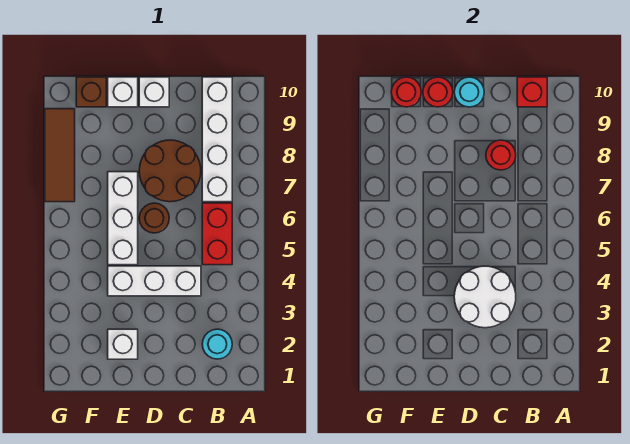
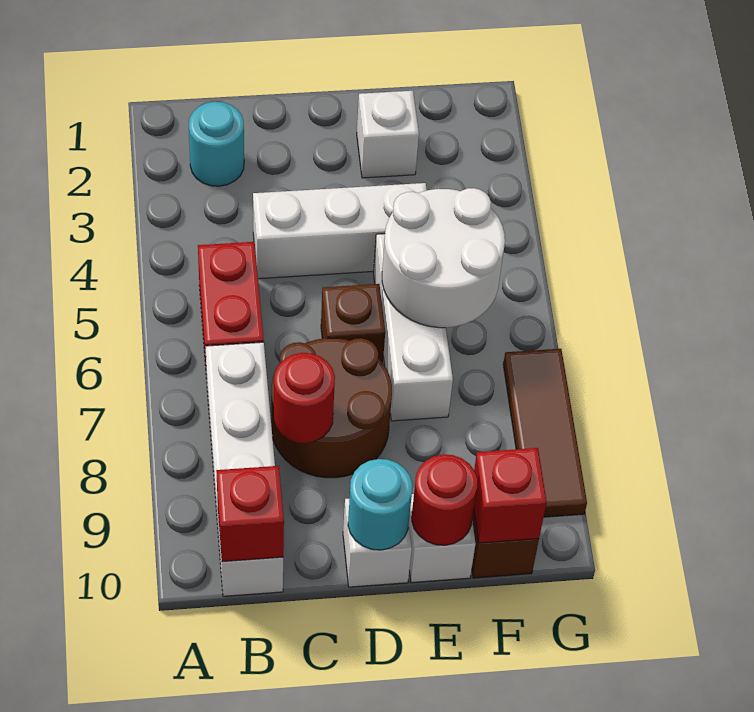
white 2x2 round brick [454,266,516,328] -> white 2x2 round brick moved to [382,188,505,328]
brown 1x1 round brick [139,203,169,233] -> brown 1x1 brick [321,284,385,362]
red 1x1 round brick [391,77,421,107] -> red 1x1 brick [474,448,547,543]

